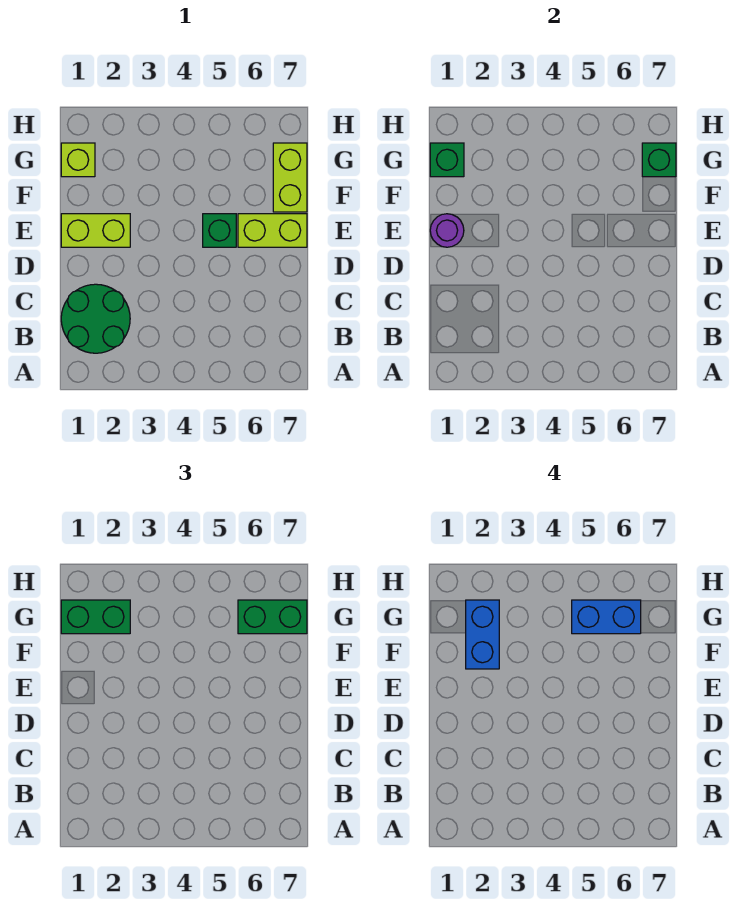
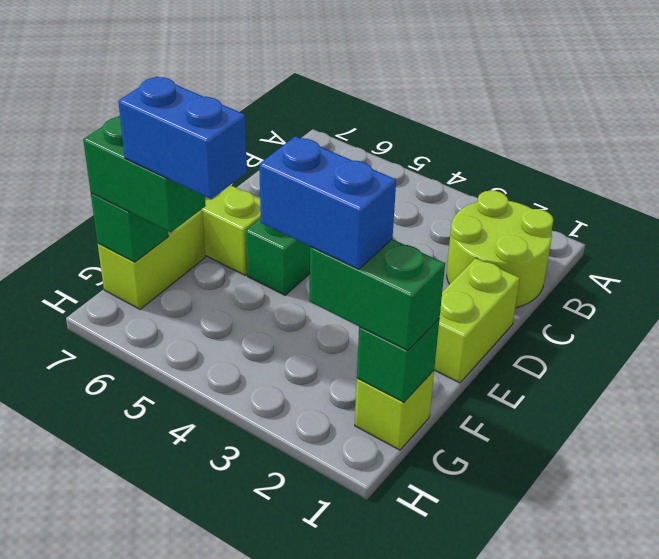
green 2x2 round brick [61,284,130,353] -> lime 2x2 round brick [447,190,553,308]
lime 1x2 brick [61,214,130,247] -> lime 1x2 brick turned to [434,258,520,383]
purple 1x1 round brick [430,214,464,247] -> none
blue 1x2 brick [466,600,499,669] -> blue 1x2 brick turned to [259,136,396,269]

